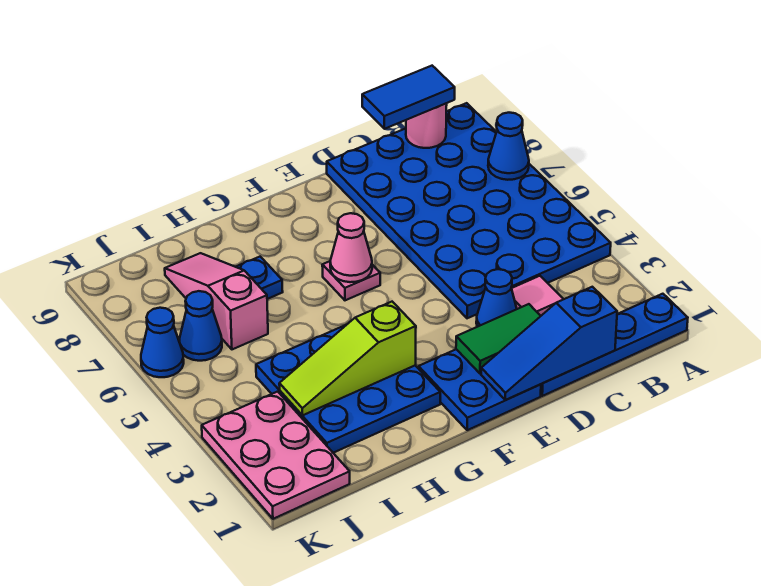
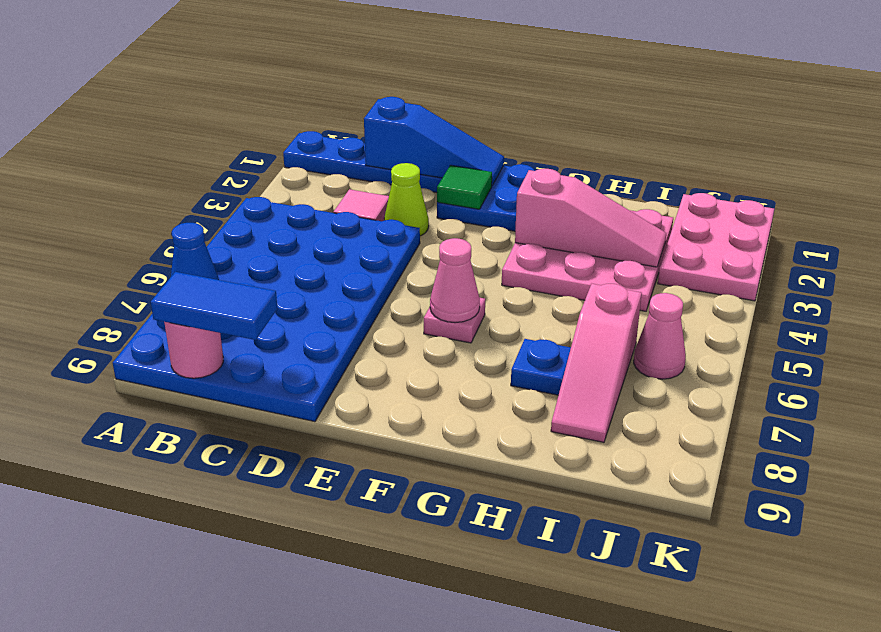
green 1x2 tile [456,304,540,373] -> green 1x1 tile [437,165,492,209]
blue 1x1 cone [476,269,517,327] -> lime 1x1 cone [384,163,429,236]
blue 3x3 plate [256,325,440,453] -> pink 3x3 plate [502,209,673,311]
lime 1x3 slope [279,302,416,415] -> pink 1x3 slope [515,169,666,267]
blue 1x1 cone [179,291,222,361] -> pink 1x1 cone [634,293,686,379]
blue 1x1 cone [141,308,184,377] -> none

